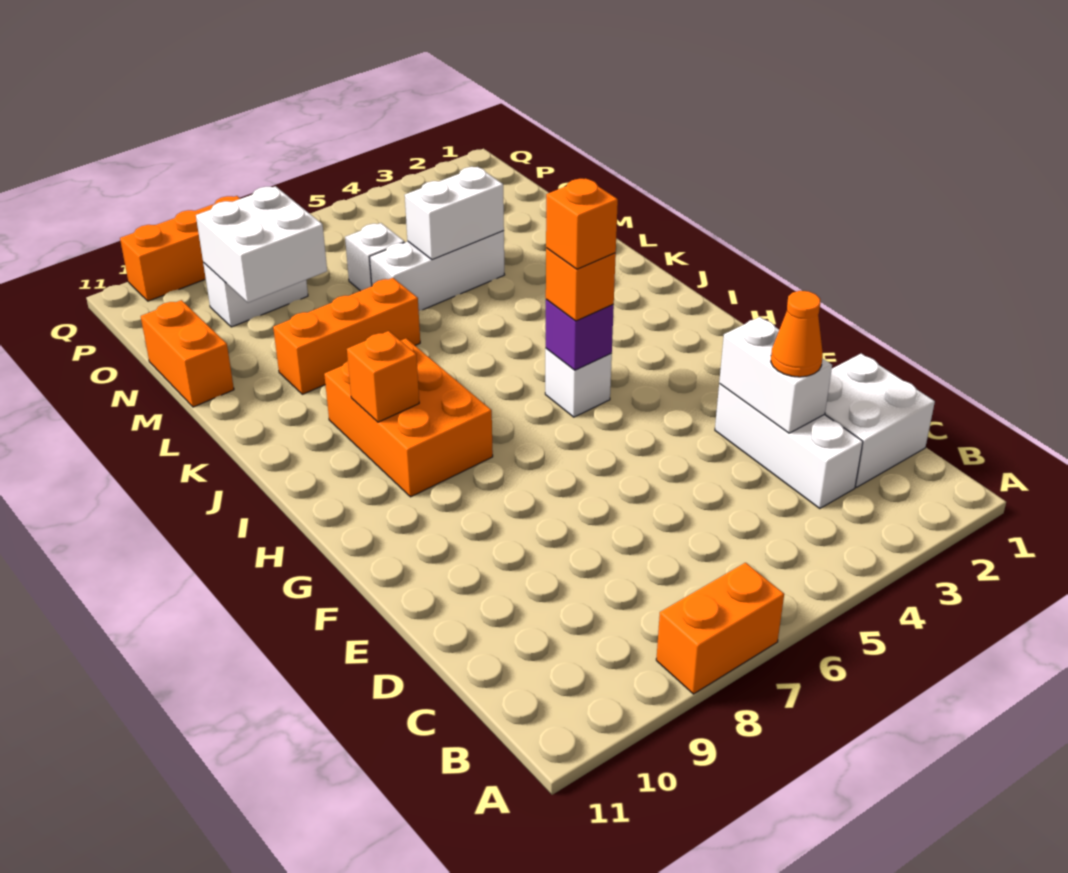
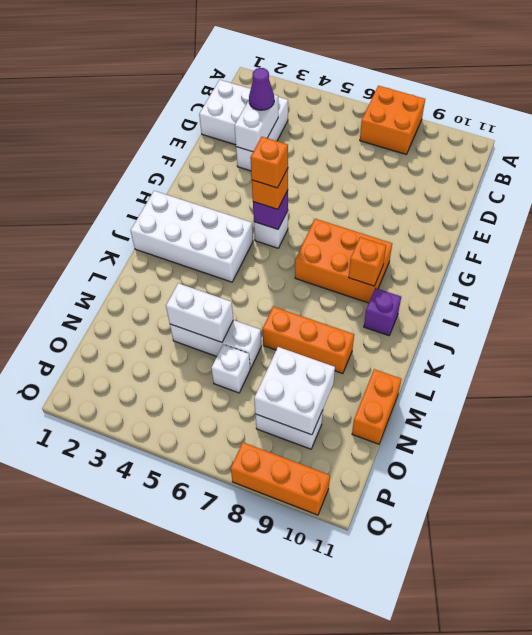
orange 1x2 brick [656,563,784,694] -> orange 2x2 brick [360,86,425,154]
orange 1x1 cone [771,291,823,377] -> purple 1x1 cone [249,68,274,110]
orange 2x3 brick [324,338,493,497] -> orange 2x3 brick turned to [295,219,392,303]
none -> white 2x4 brick [131,191,253,282]
none -> purple 1x1 brick [364,288,401,336]

